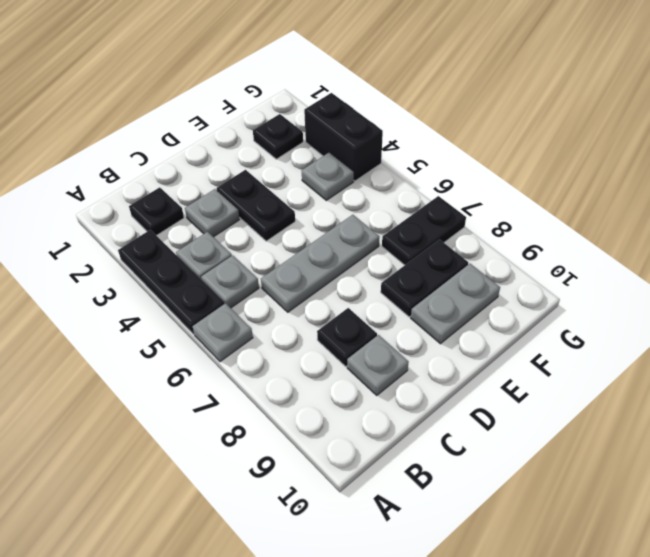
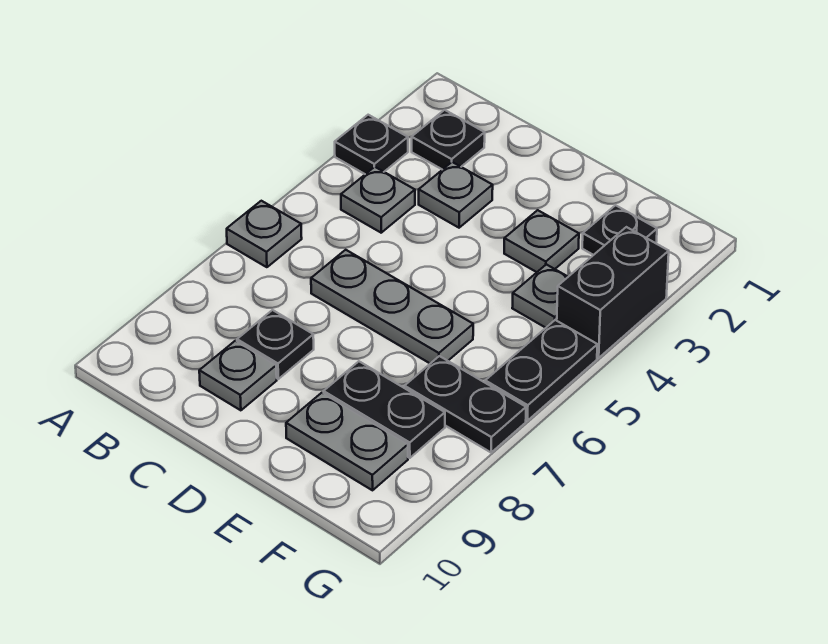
black 1x3 plate [118,230,225,334] -> black 1x1 plate [335,115,408,174]
grey 1x1 plate [201,255,259,308] -> grey 1x1 plate moved to [504,210,579,272]
black 1x2 plate [216,170,295,241] -> black 1x2 plate moved to [485,320,597,421]

